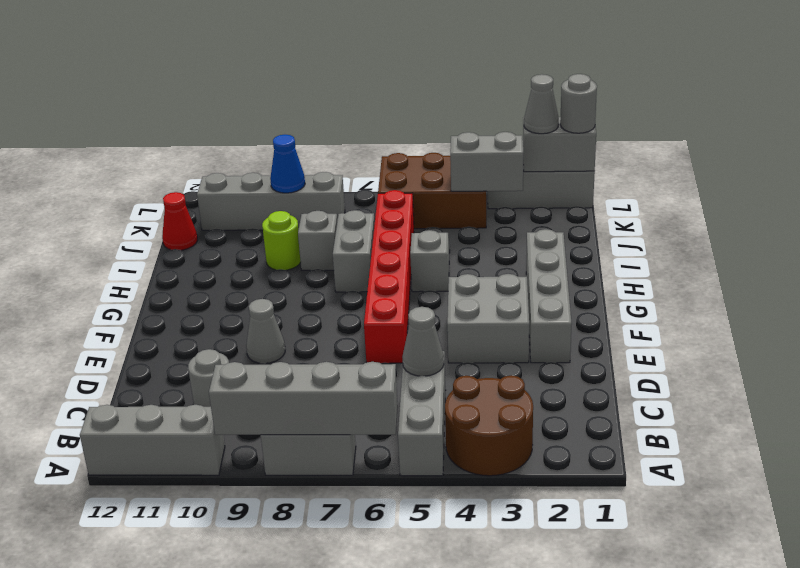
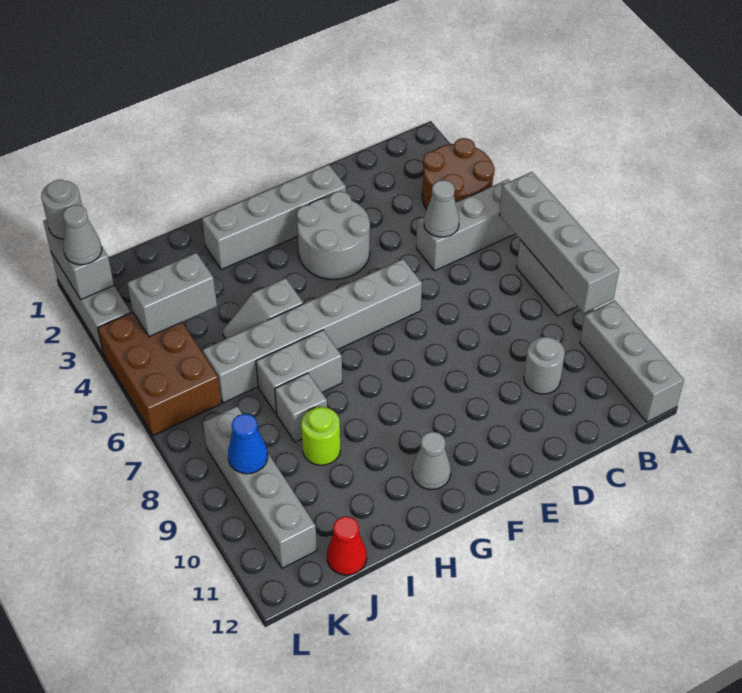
grey 2x2 brick [447,274,529,363] -> grey 2x2 round brick [297,191,370,279]
red 1x6 brick [364,190,414,363] -> grey 1x6 brick [203,259,422,403]
grey 1x1 cone [246,299,285,363] -> grey 1x1 cone moved to [412,432,451,490]
grey 1x2 brick [450,132,523,191] -> grey 1x2 brick turned to [127,253,217,337]

